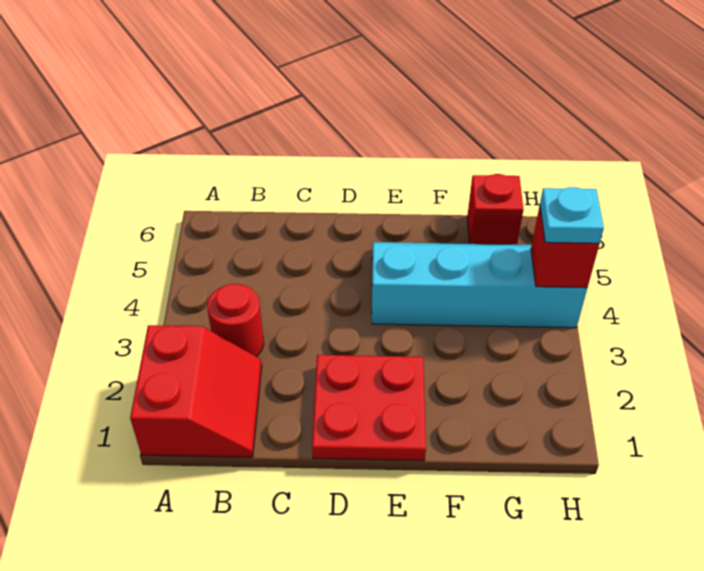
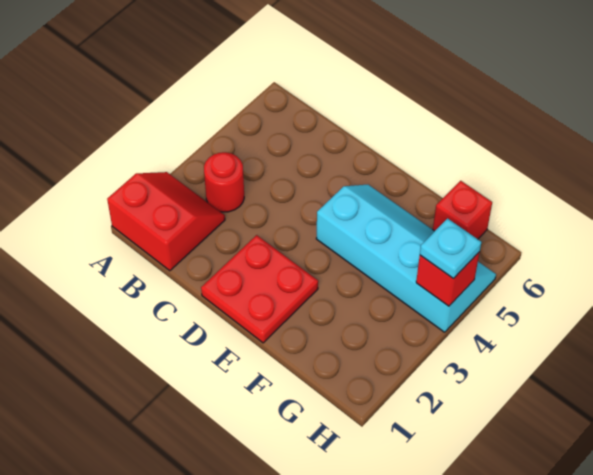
red 2x2 slope [130,325,262,457] -> red 2x2 slope turned to [107,172,225,271]

